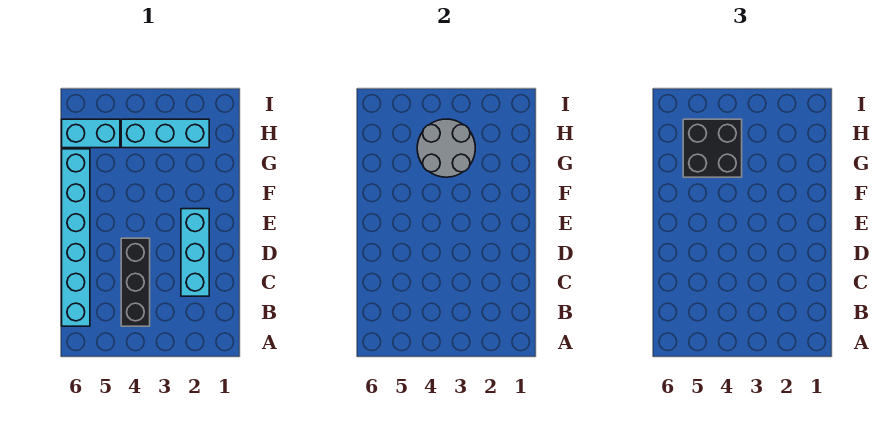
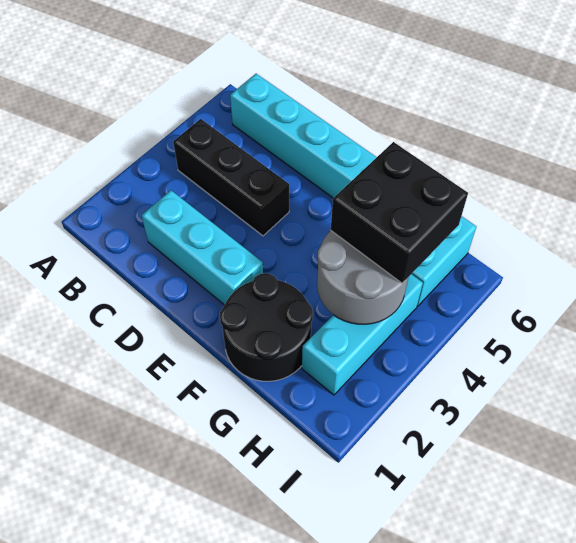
none -> black 2x2 round brick [220,273,313,381]

